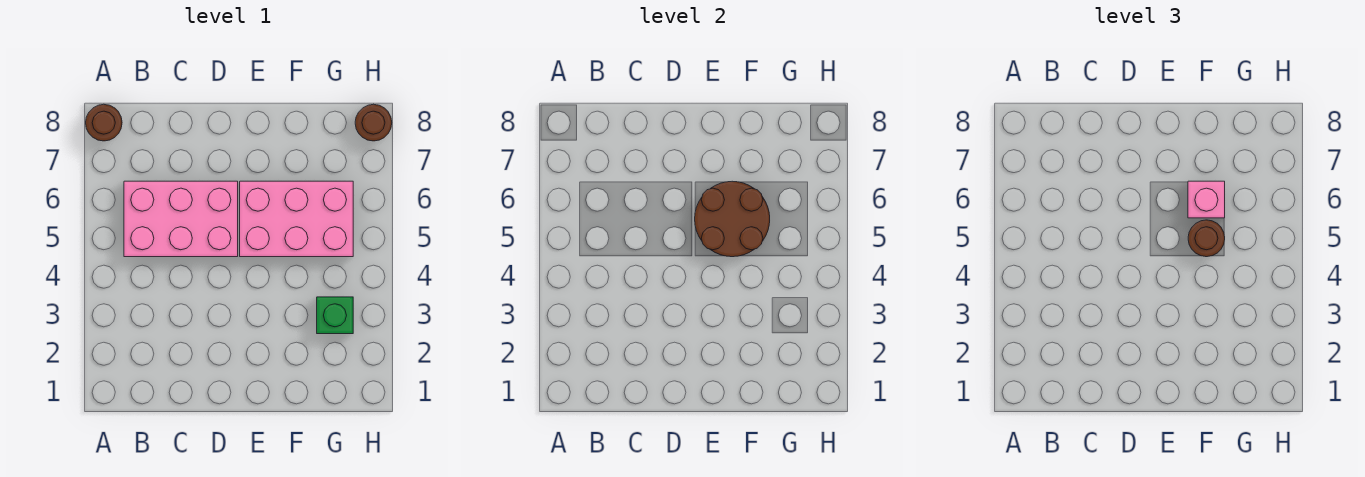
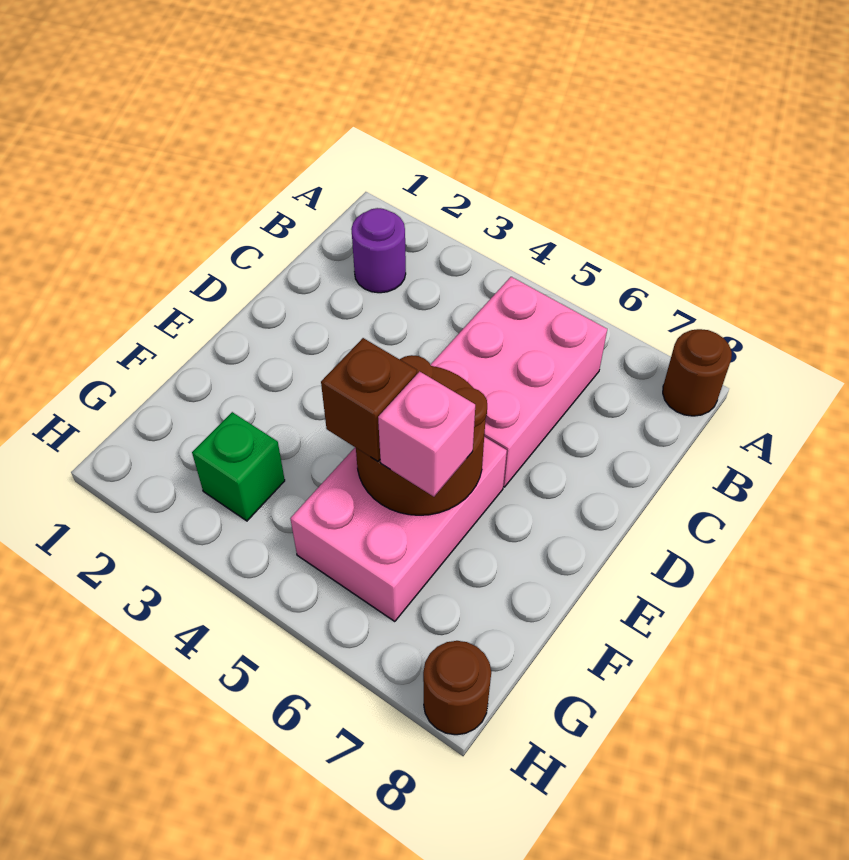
none -> purple 1x1 round brick [352,208,406,293]
brown 1x1 round brick [1188,220,1225,257] -> brown 1x1 brick [321,338,417,461]

